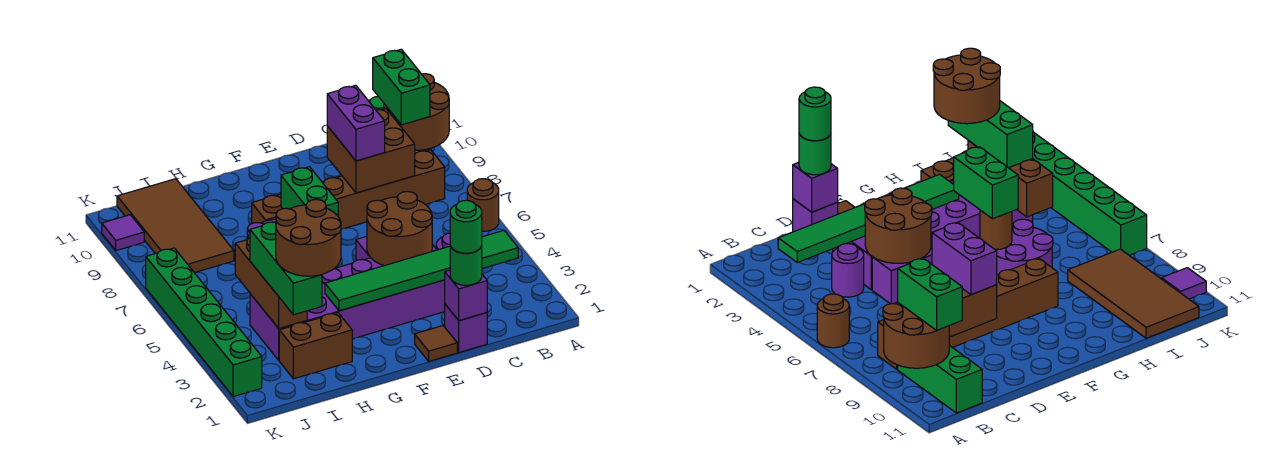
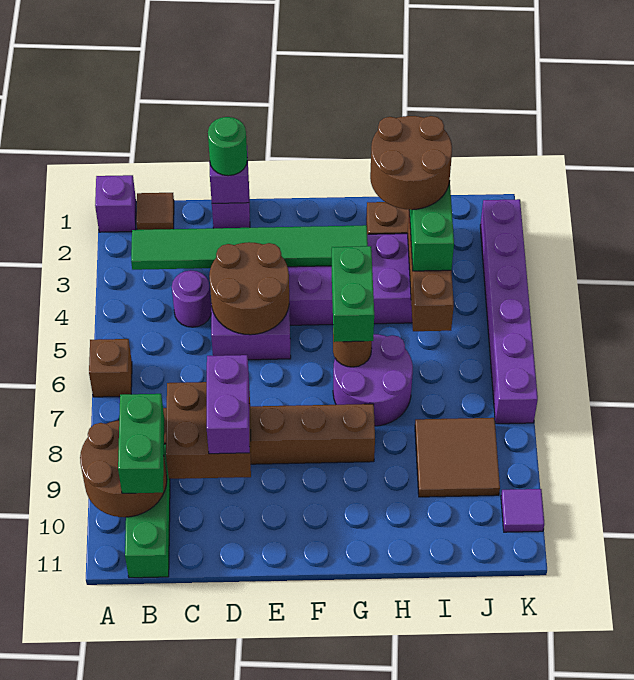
none -> purple 1x1 brick [95,175,136,232]
brown 1x1 round brick [467,179,499,231] -> brown 1x1 brick [89,339,132,397]
green 1x1 round brick [450,200,482,253] -> none
brown 1x1 tile [415,326,457,361] -> brown 1x1 tile moved to [136,193,174,230]
brown 2x4 tile [117,179,234,273] -> brown 2x2 tile [415,418,500,497]
green 1x6 brick [146,248,262,397] -> purple 1x6 brick [480,199,538,424]

